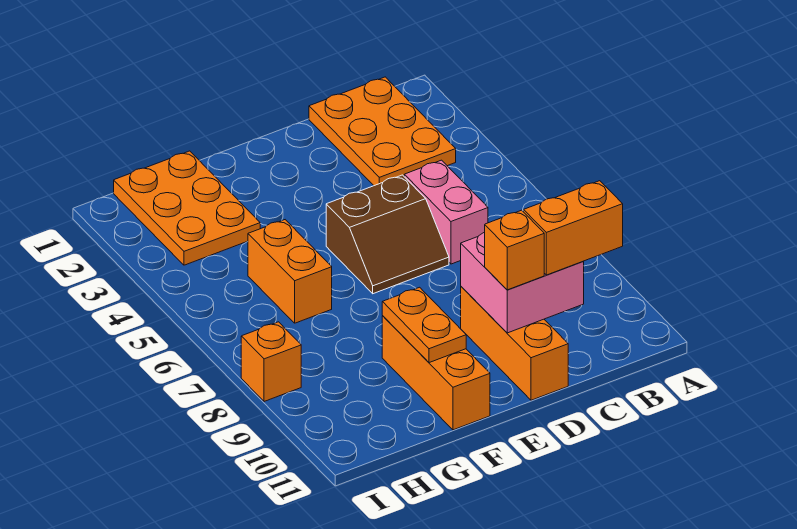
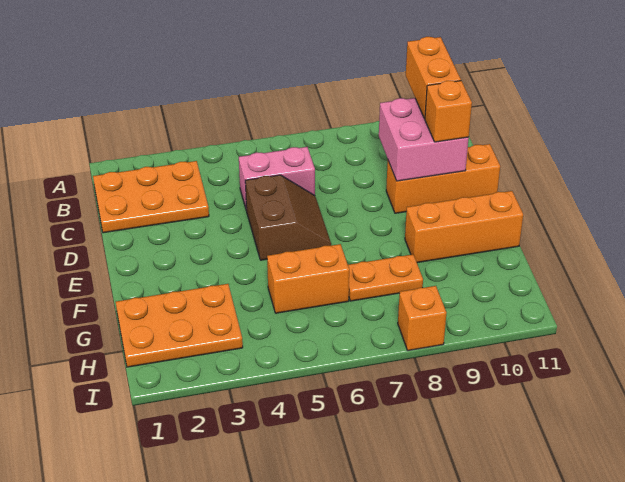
orange 1x2 plate [382,287,466,363] -> orange 1x2 plate moved to [348,254,423,301]

